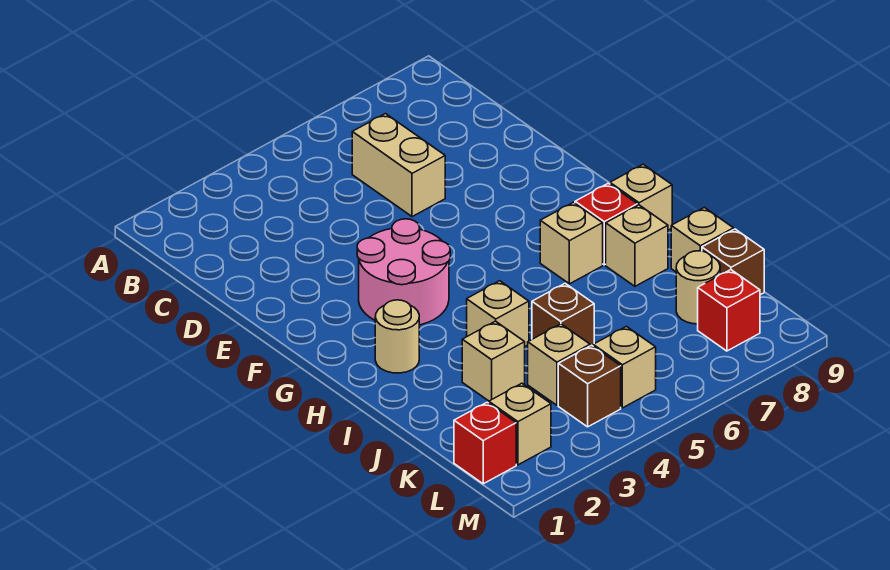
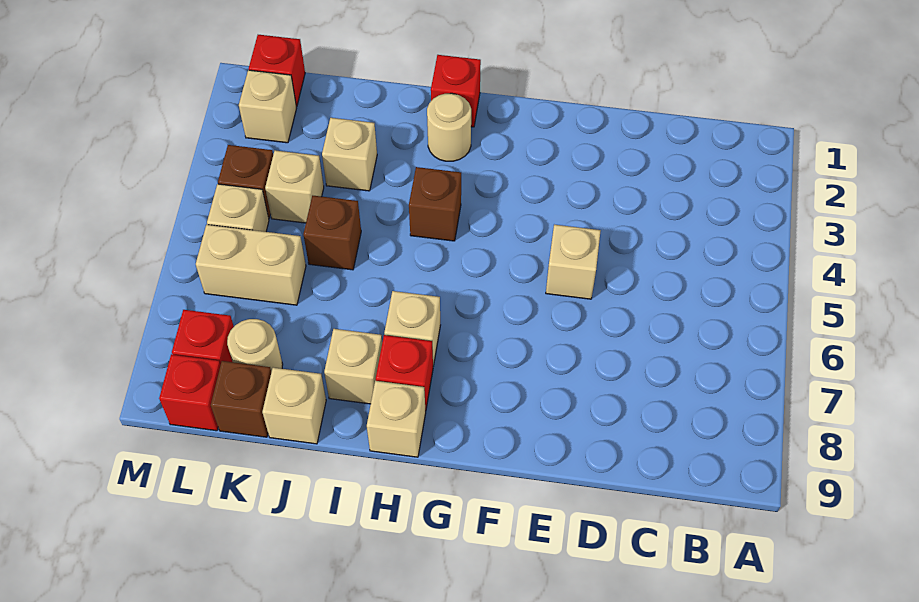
tan 1x2 brick [352,114,445,217] -> tan 1x2 brick moved to [196,225,306,305]
pink 2x2 round brick [357,219,450,325] -> none
none -> red 1x1 brick [431,55,481,127]
none -> brown 1x1 brick [409,167,461,241]
tan 1x1 brick [467,281,529,346] -> tan 1x1 brick moved to [546,225,601,299]
none -> red 1x1 brick [159,354,221,431]

